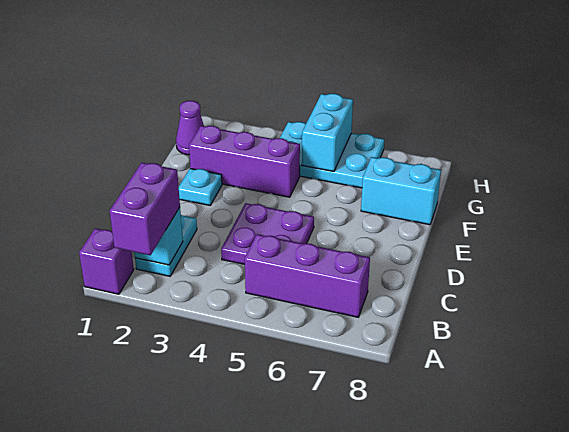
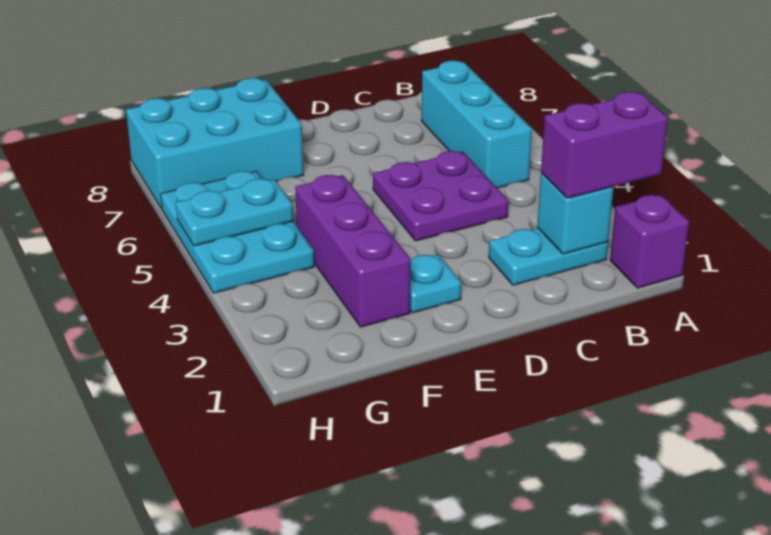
purple 1x3 brick [245,234,370,317] -> cyan 1x3 brick [422,61,532,188]
cyan 1x2 brick [361,157,441,225] -> cyan 2x3 brick [126,78,304,209]
purple 1x1 cone [176,101,204,155] -> none
cyan 1x2 brick [302,94,353,172] -> cyan 1x2 plate [176,179,293,246]

